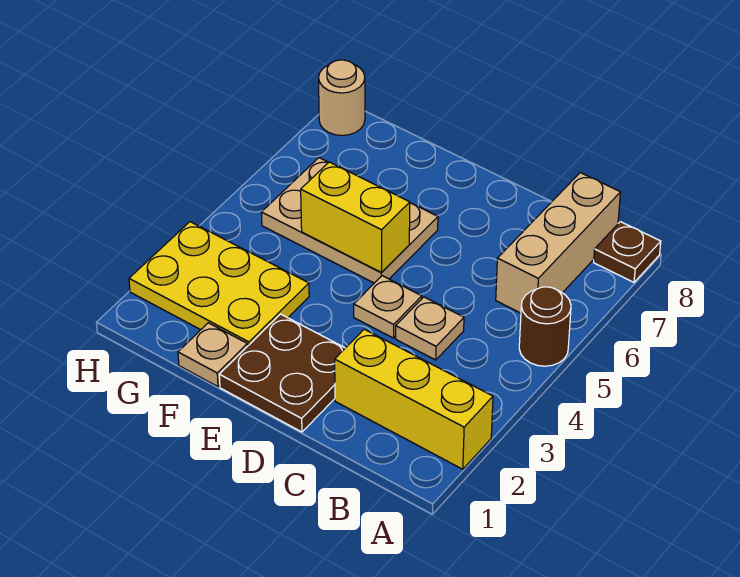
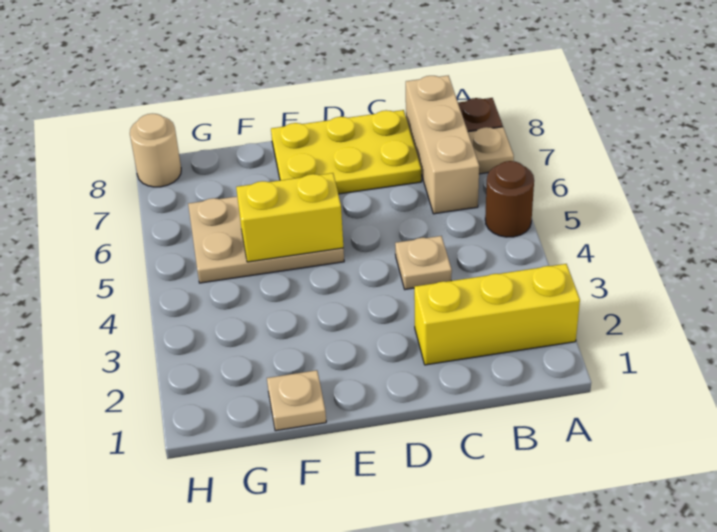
brown 2x2 plate [219,314,345,432] -> none
tan 1x1 plate [354,276,422,338] -> tan 1x1 plate moved to [468,127,514,174]
yellow 2x3 plate [129,222,309,346] -> yellow 2x3 plate moved to [271,110,421,194]

